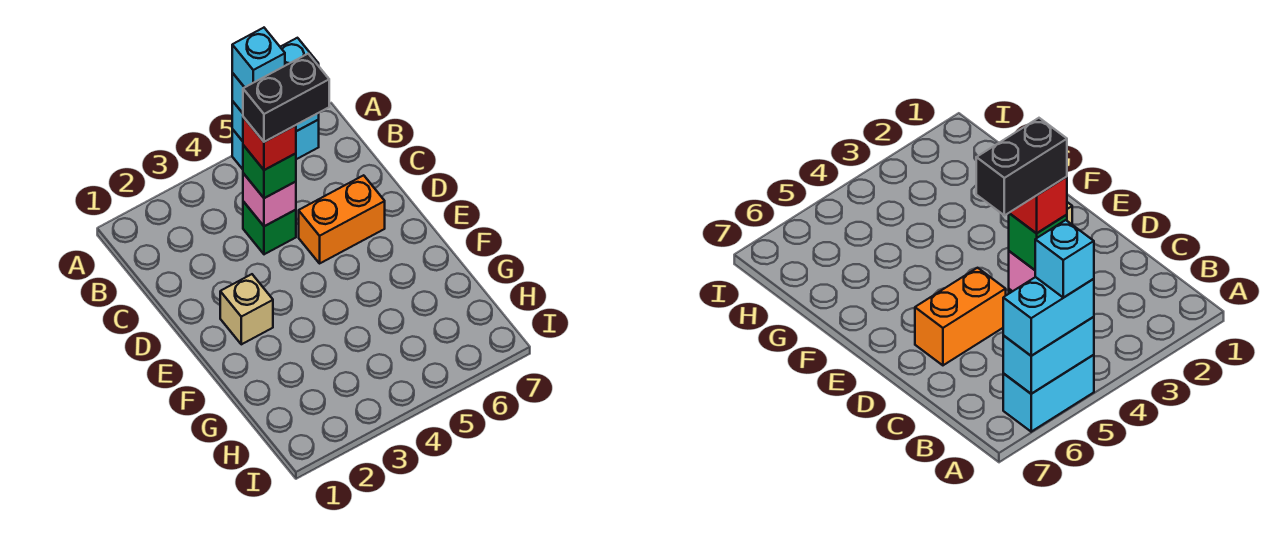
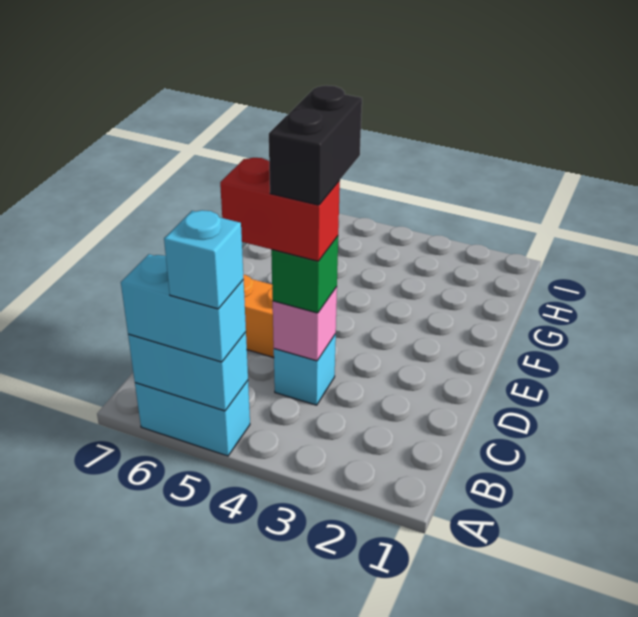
green 1x1 brick [243,201,296,254] -> cyan 1x1 brick [274,334,336,405]
red 1x1 brick [243,117,296,170] -> red 1x2 brick [220,158,340,261]
black 1x2 brick [243,54,329,142] -> black 1x2 brick turned to [269,85,362,205]
tan 1x1 brick [220,274,273,344] -> none

